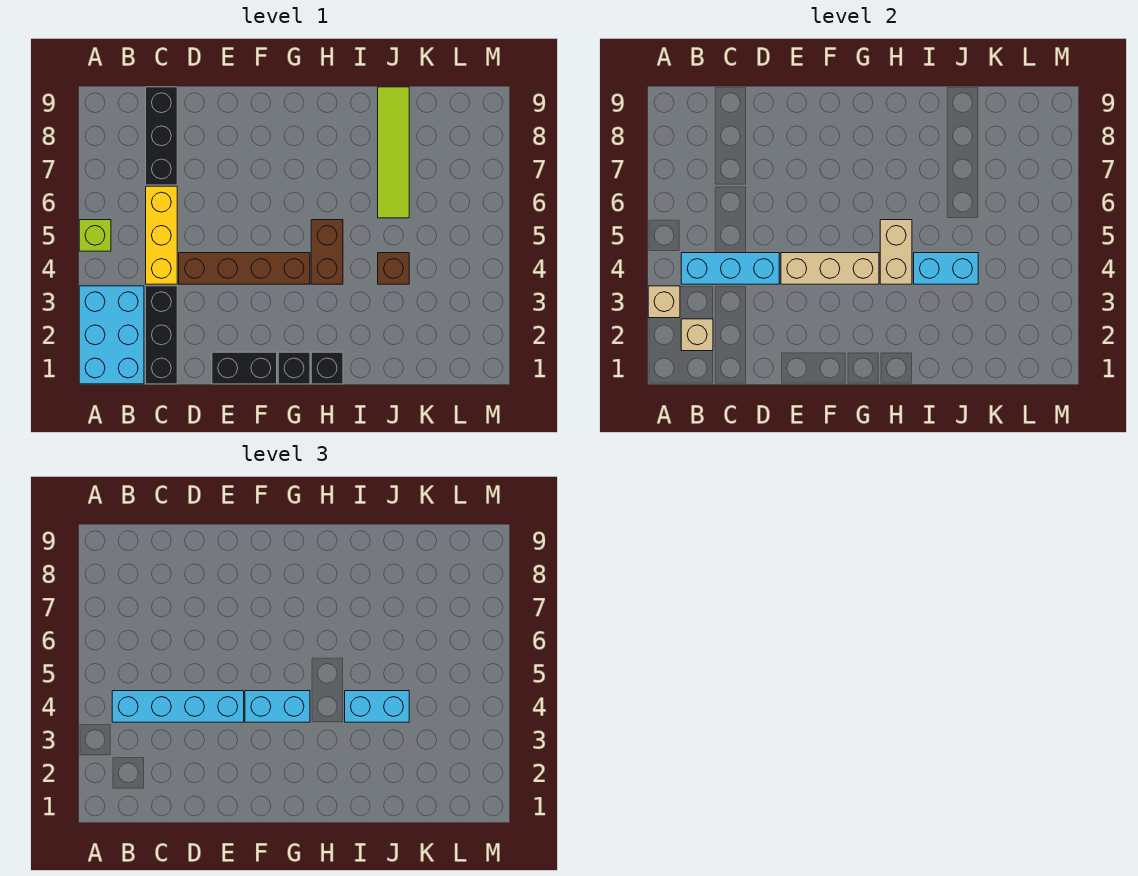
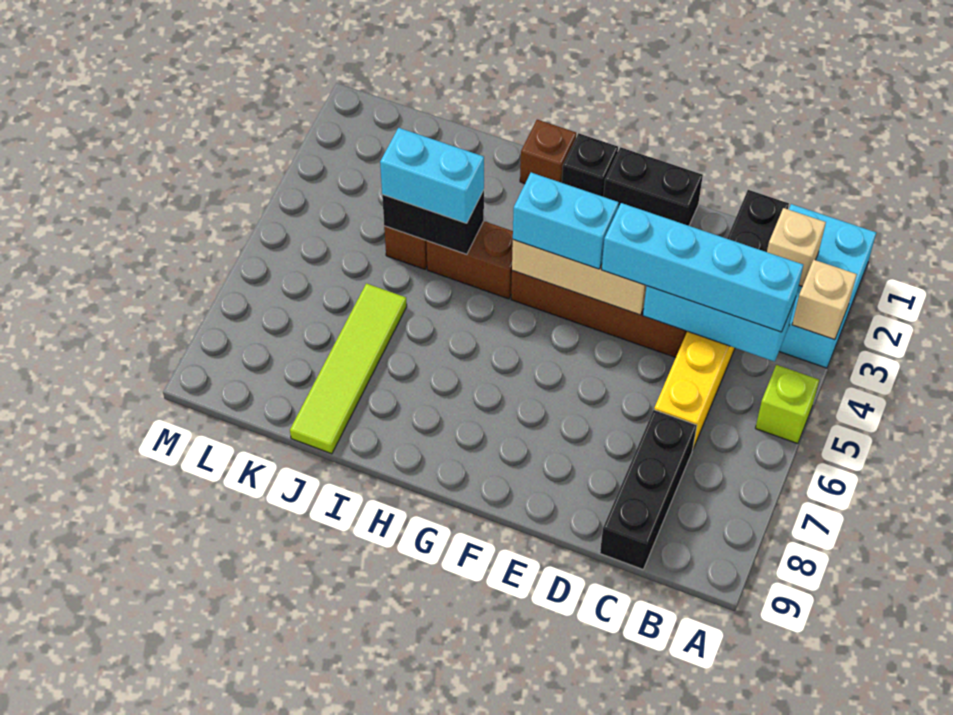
black 1x1 brick [311,352,343,384] -> brown 1x1 brick [520,120,576,184]
brown 1x2 brick [311,220,343,284] -> brown 1x2 brick turned to [426,221,513,299]
tan 1x2 brick [880,220,912,284] -> none
cyan 1x2 brick [914,253,978,284] -> black 1x2 brick [382,190,484,255]

